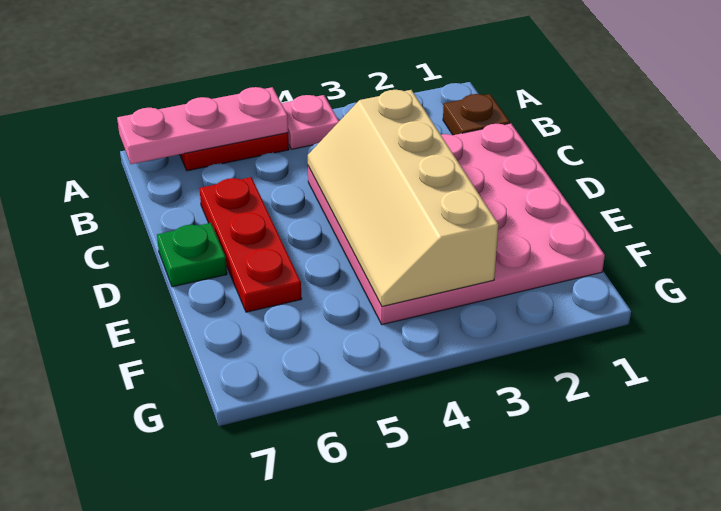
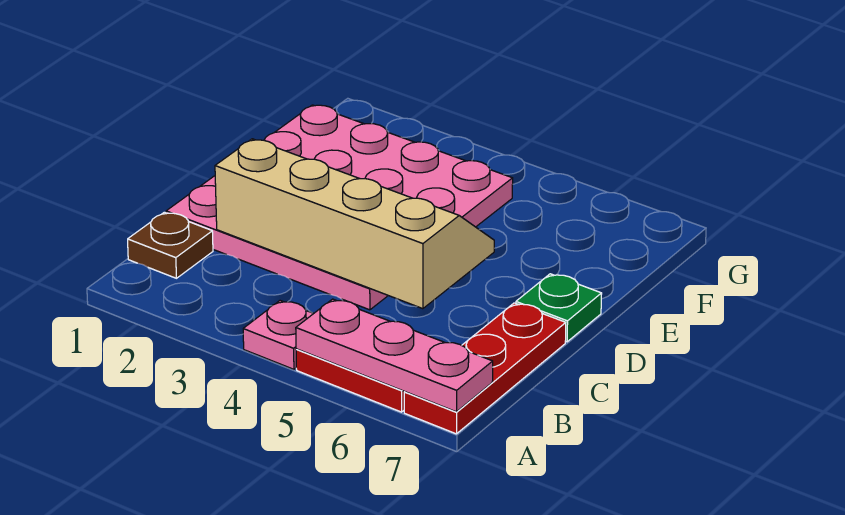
tan 2x4 slope [308,90,499,306] -> tan 2x4 slope turned to [215,139,494,309]
red 1x3 plate [199,177,302,312] -> red 1x3 plate moved to [404,303,566,434]

